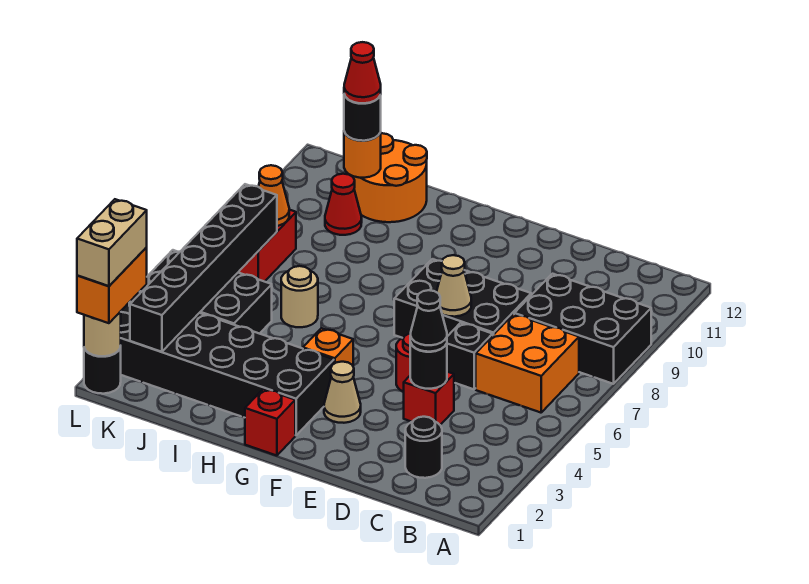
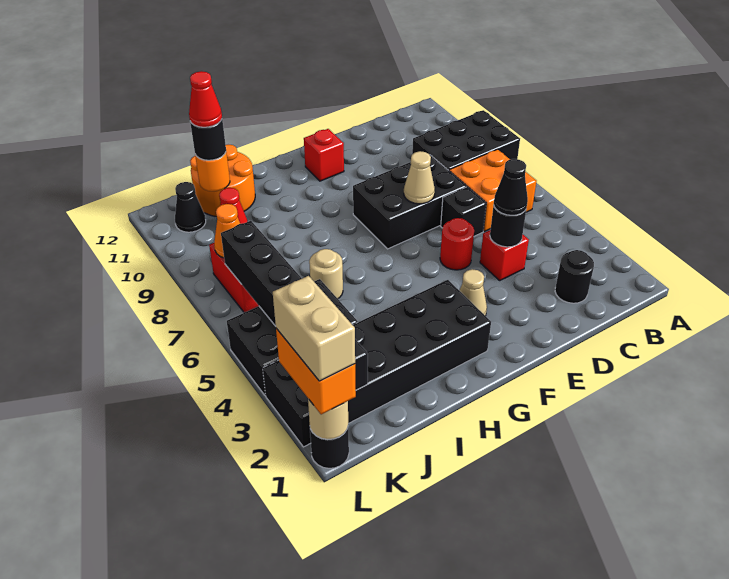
red 1x1 brick [245,389,295,456] -> red 1x1 brick moved to [304,129,344,181]
orange 1x1 brick [303,328,353,365] -> none
none -> black 1x1 cone [175,182,206,232]

